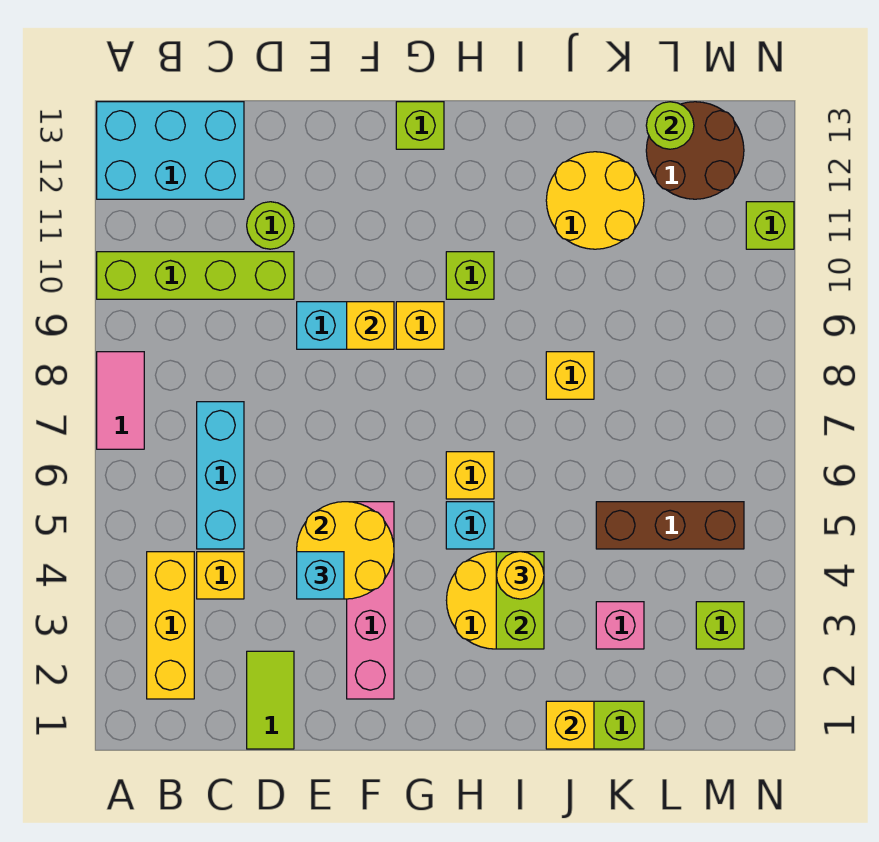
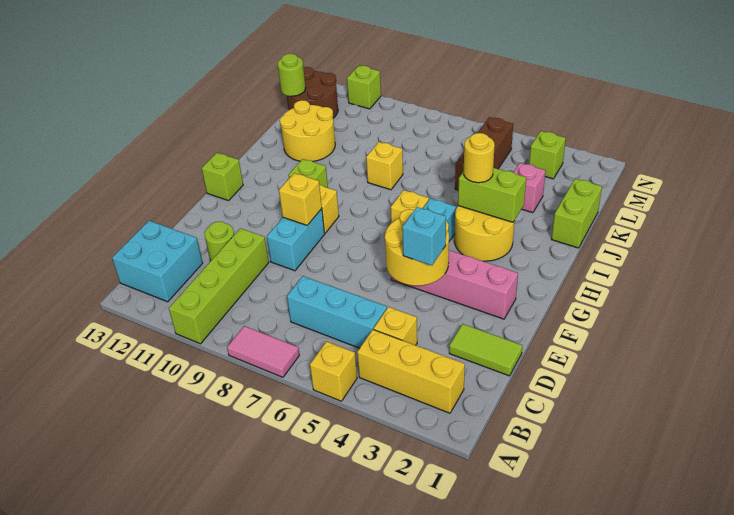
cyan 2x3 brick [97,102,244,199] -> cyan 2x2 brick [112,221,203,302]
yellow 1x1 brick [546,701,594,749] -> yellow 1x1 brick moved to [310,342,357,401]

